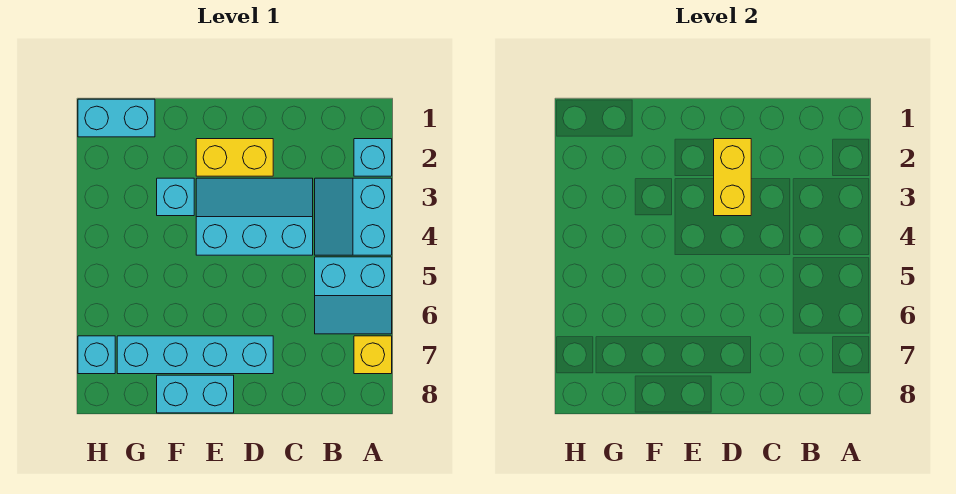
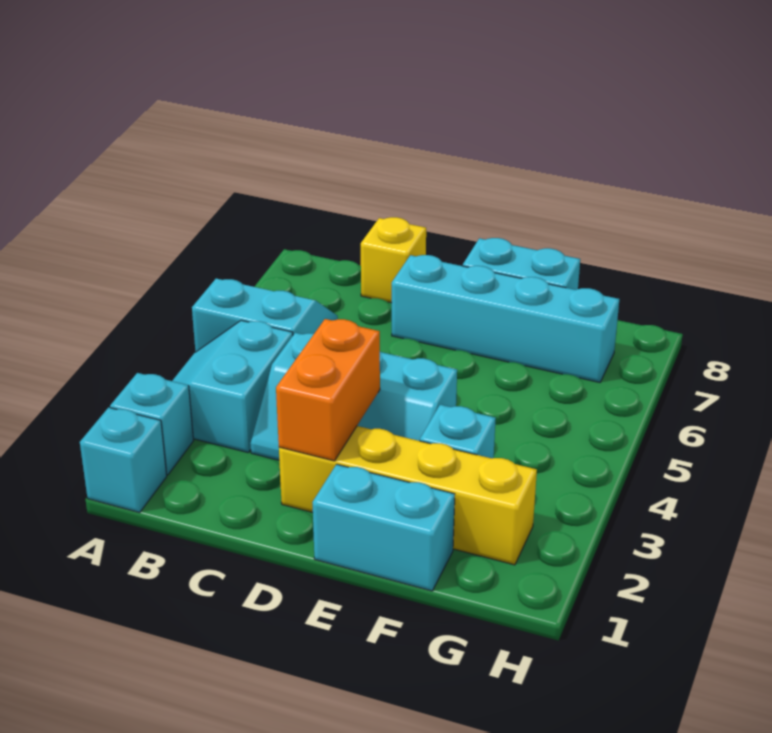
cyan 2x2 slope [315,178,392,255] -> cyan 2x2 slope turned to [172,320,293,452]
yellow 1x1 brick [354,336,392,374] -> yellow 1x1 brick moved to [361,217,426,303]
yellow 1x2 brick [196,139,273,176] -> yellow 1x4 brick [279,426,537,565]
yellow 1x2 brick [714,139,751,216] -> orange 1x2 brick [276,319,380,461]
cyan 1x2 brick [78,99,155,137] -> cyan 1x2 brick moved to [312,464,455,591]
cyan 1x1 brick [78,336,115,374] -> cyan 1x1 brick moved to [80,407,167,512]

